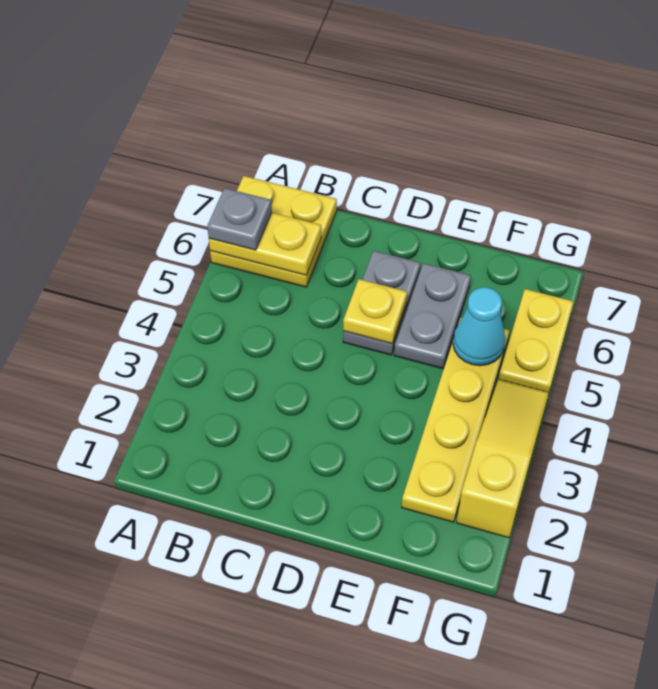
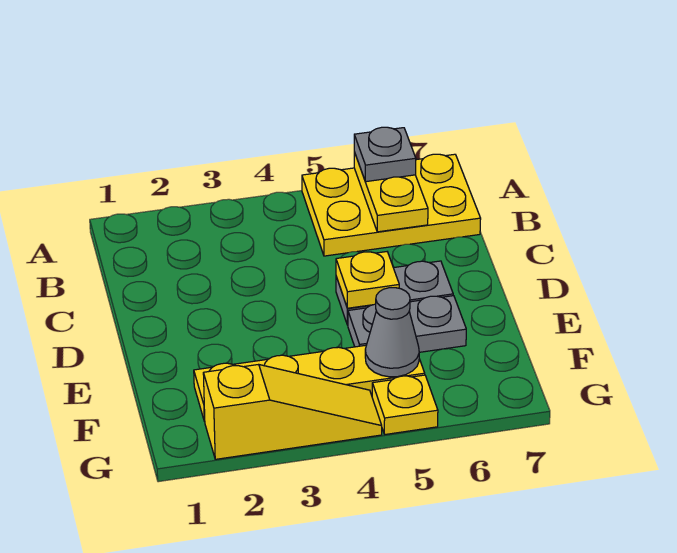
yellow 2x2 plate [210,176,337,287] -> yellow 2x3 plate [302,154,481,256]
cyan 1x1 cone [453,287,505,366] -> grey 1x1 cone [365,288,419,377]
yellow 1x2 plate [499,289,574,392] -> yellow 1x1 plate [372,375,438,434]

